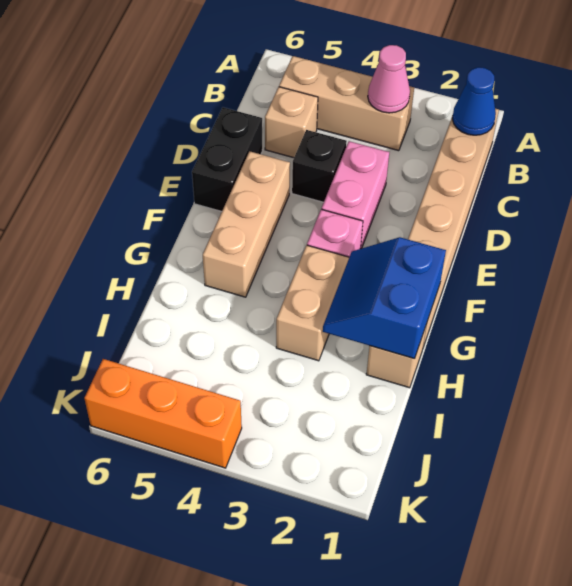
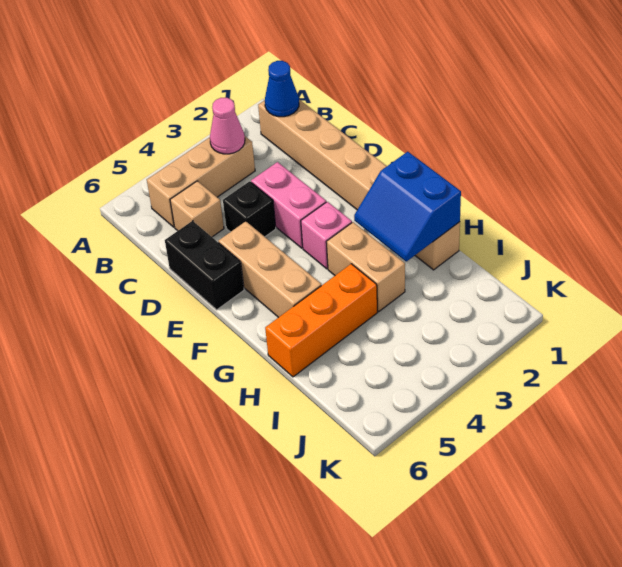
orange 1x3 brick [84,359,242,468] -> orange 1x3 brick moved to [265,264,377,377]

